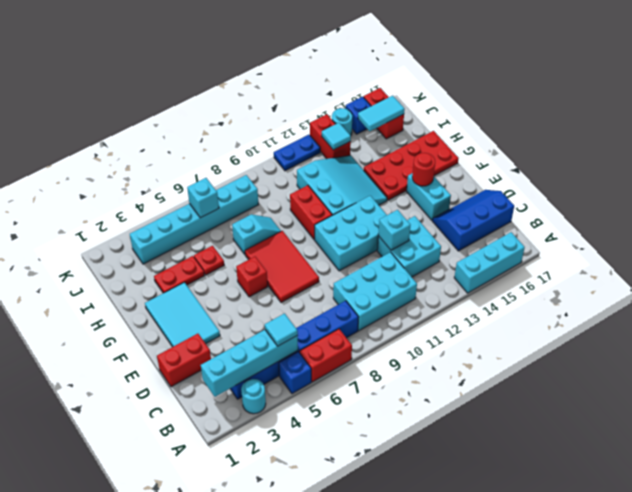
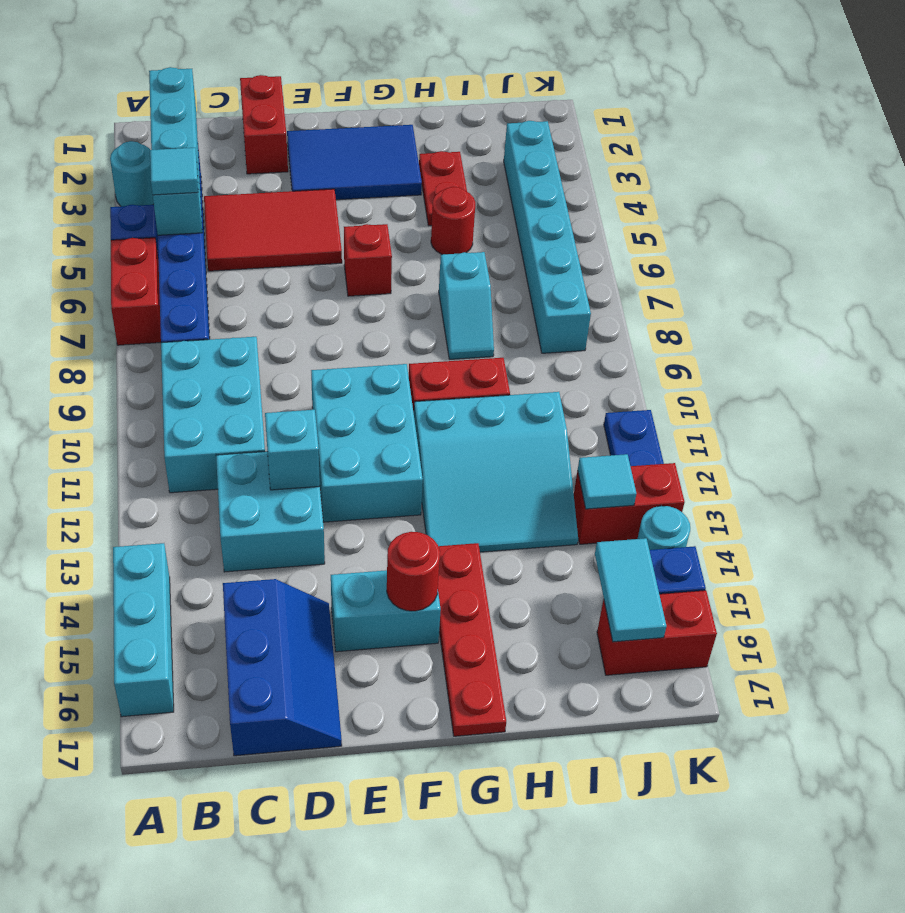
cyan 2x3 tile [145,282,220,347] -> blue 2x3 tile [287,125,422,200]
red 2x3 tile [245,231,319,302] -> red 2x3 tile moved to [204,189,342,271]
red 2x4 plate [364,131,459,200] -> red 1x4 plate [438,543,506,736]
red 1x1 plate [194,246,224,275] -> red 1x1 round brick [431,187,475,255]
cyan 1x1 brick [187,178,219,218] -> none

